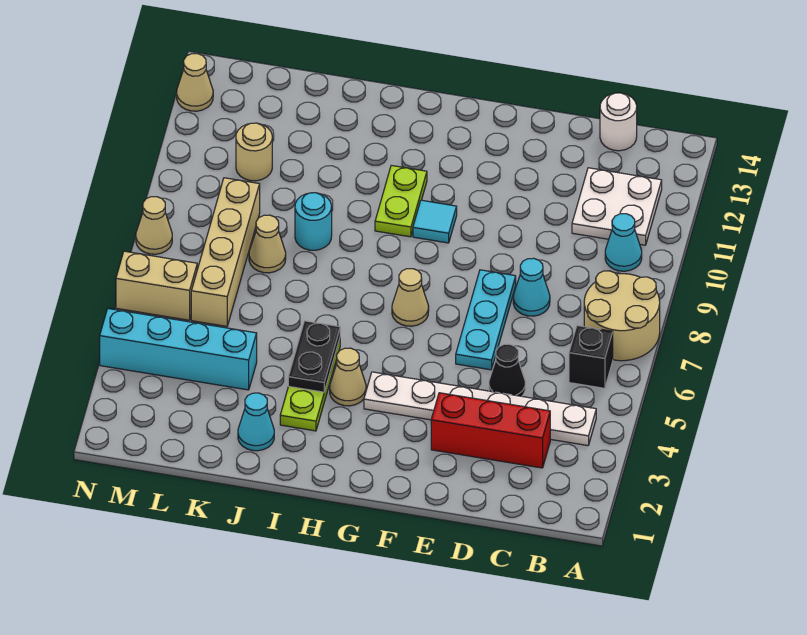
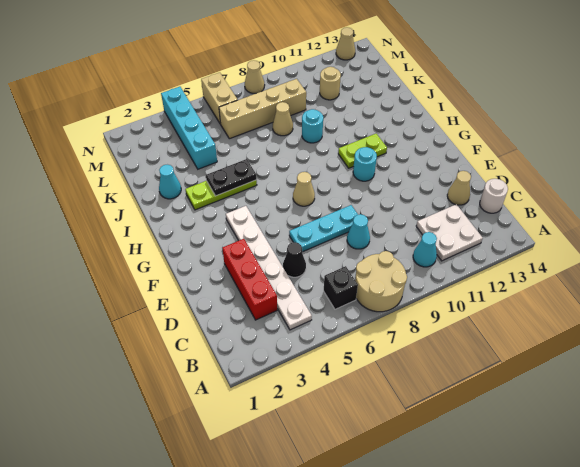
cyan 1x1 tile [413,200,457,243] -> cyan 1x1 round brick [353,147,377,181]
tan 1x1 cone [330,348,366,406] -> tan 1x1 cone moved to [447,171,471,205]

